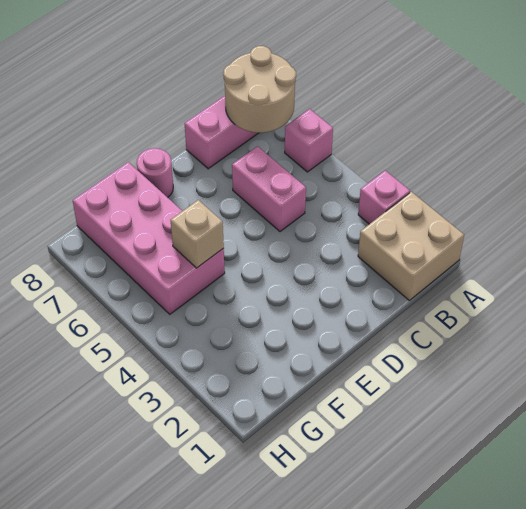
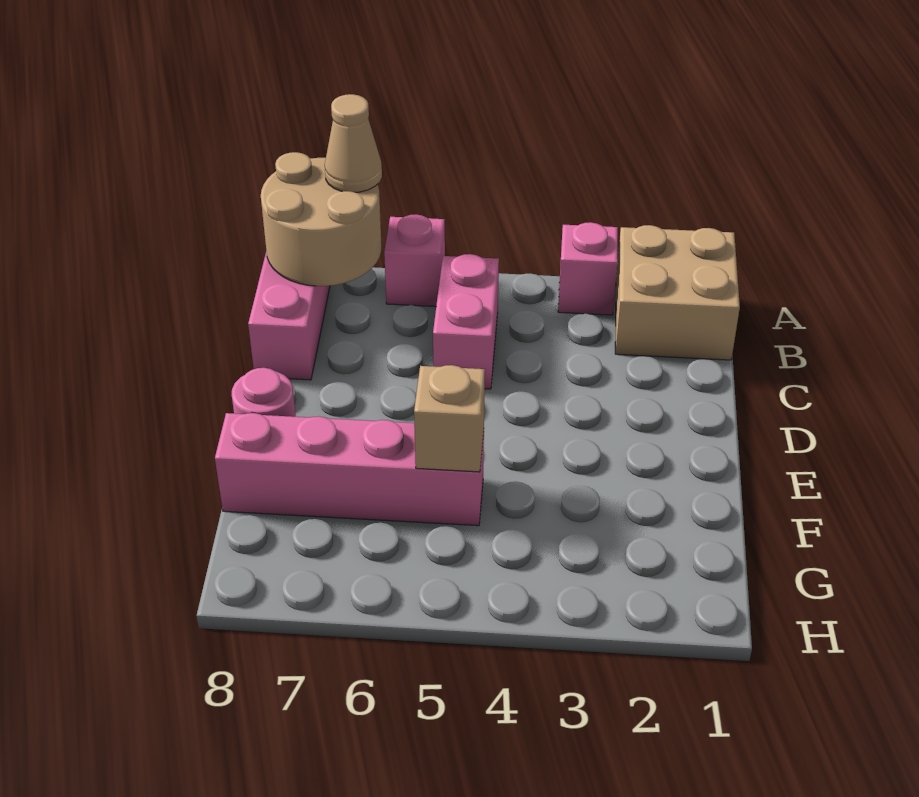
none -> tan 1x1 cone [325,94,382,192]
pink 1x2 brick [232,146,306,232] -> pink 1x2 brick turned to [433,254,499,389]
pink 2x4 brick [73,162,225,314] -> pink 1x4 brick [215,413,484,526]

